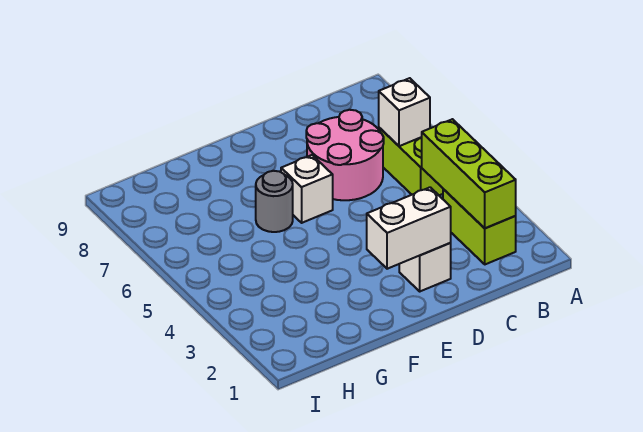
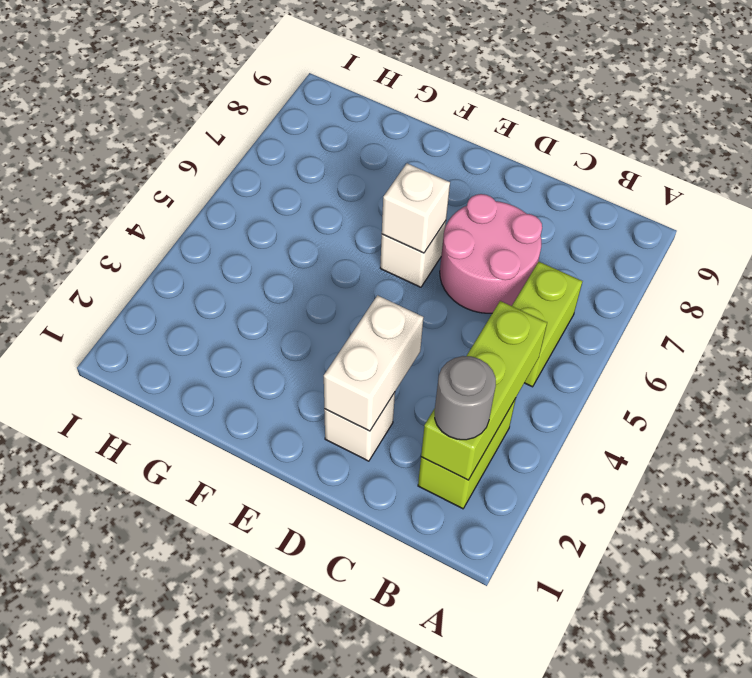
white 1x1 brick [379,78,430,146] -> white 1x1 brick moved to [382,164,450,253]
white 1x2 brick [367,187,451,269] -> white 1x2 brick turned to [324,295,423,431]
grey 1x1 round brick [256,171,293,232] -> grey 1x1 round brick moved to [435,356,496,440]

